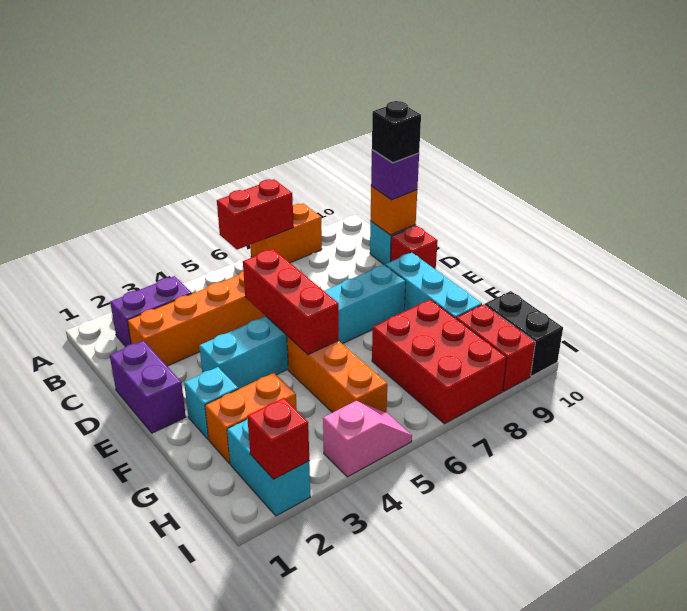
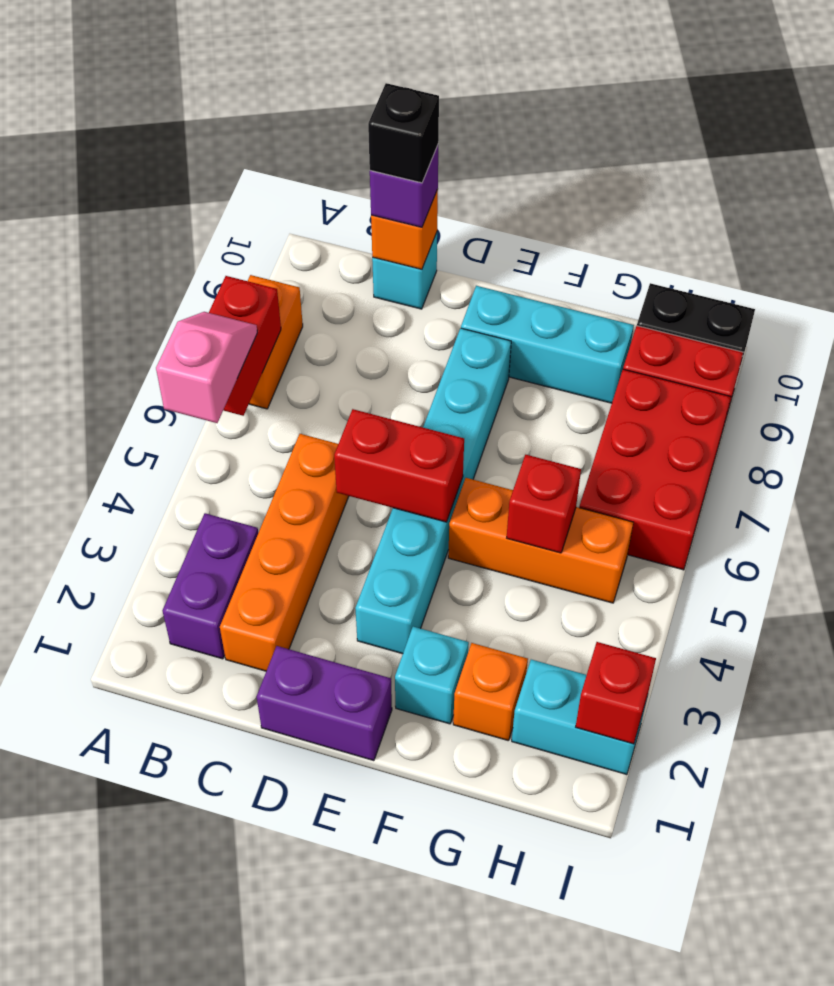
red 1x3 brick [243,249,339,355] -> red 1x2 brick [334,409,464,522]
red 1x1 brick [391,226,438,269] -> red 1x1 brick moved to [507,455,581,553]
orange 1x2 brick [205,373,297,464] -> orange 1x1 brick [453,643,528,741]
red 2x3 brick [372,300,507,424] -> red 2x3 brick turned to [579,369,731,570]
pink 1x2 slope [323,401,412,477] -> pink 1x2 slope moved to [156,312,257,423]

